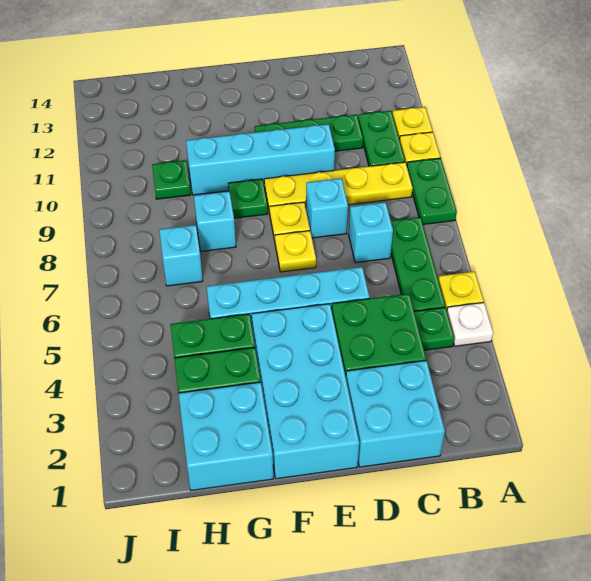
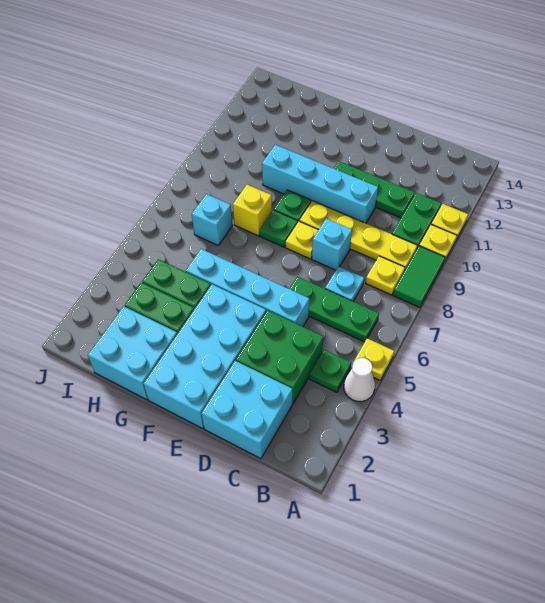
white 1x1 plate [447,302,493,346] -> white 1x1 cone [344,358,375,402]
green 1x2 plate [407,158,457,224] -> green 1x2 tile [393,246,445,307]
green 1x3 plate [391,217,445,311] -> green 1x3 plate turned to [290,277,379,342]
cyan 1x1 brick [349,202,393,263] -> cyan 1x1 plate [325,266,364,301]
yellow 1x1 plate [275,231,316,272] -> yellow 1x1 plate moved to [366,256,405,295]
cyan 1x1 brick [194,191,236,251] -> yellow 1x1 brick [233,185,272,236]
green 1x1 plate [152,160,191,199] -> green 1x1 plate moved to [260,210,298,247]

